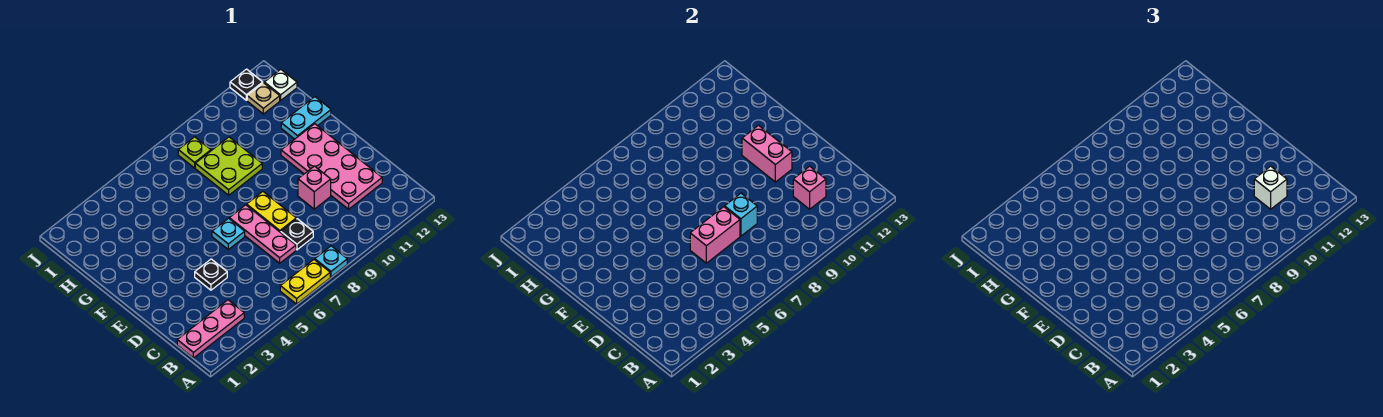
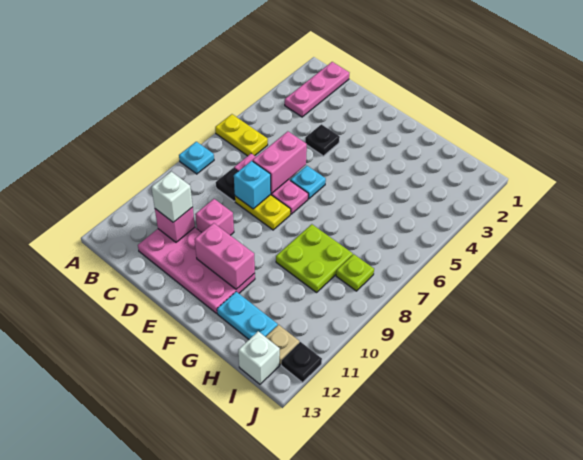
yellow 1x2 plate [280,260,330,304] -> yellow 1x2 plate turned to [215,114,268,156]
cyan 1x2 plate [281,97,331,139] -> cyan 1x2 plate turned to [217,292,278,339]
white 1x1 plate [264,69,297,100] -> white 1x1 brick [238,331,280,384]

